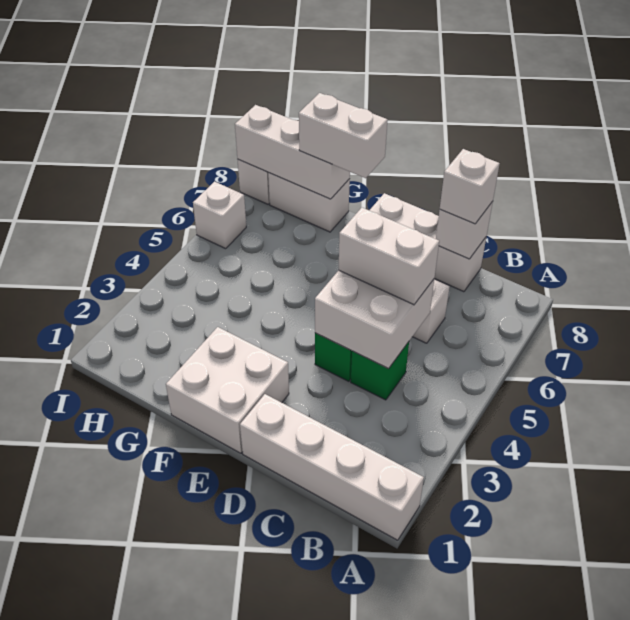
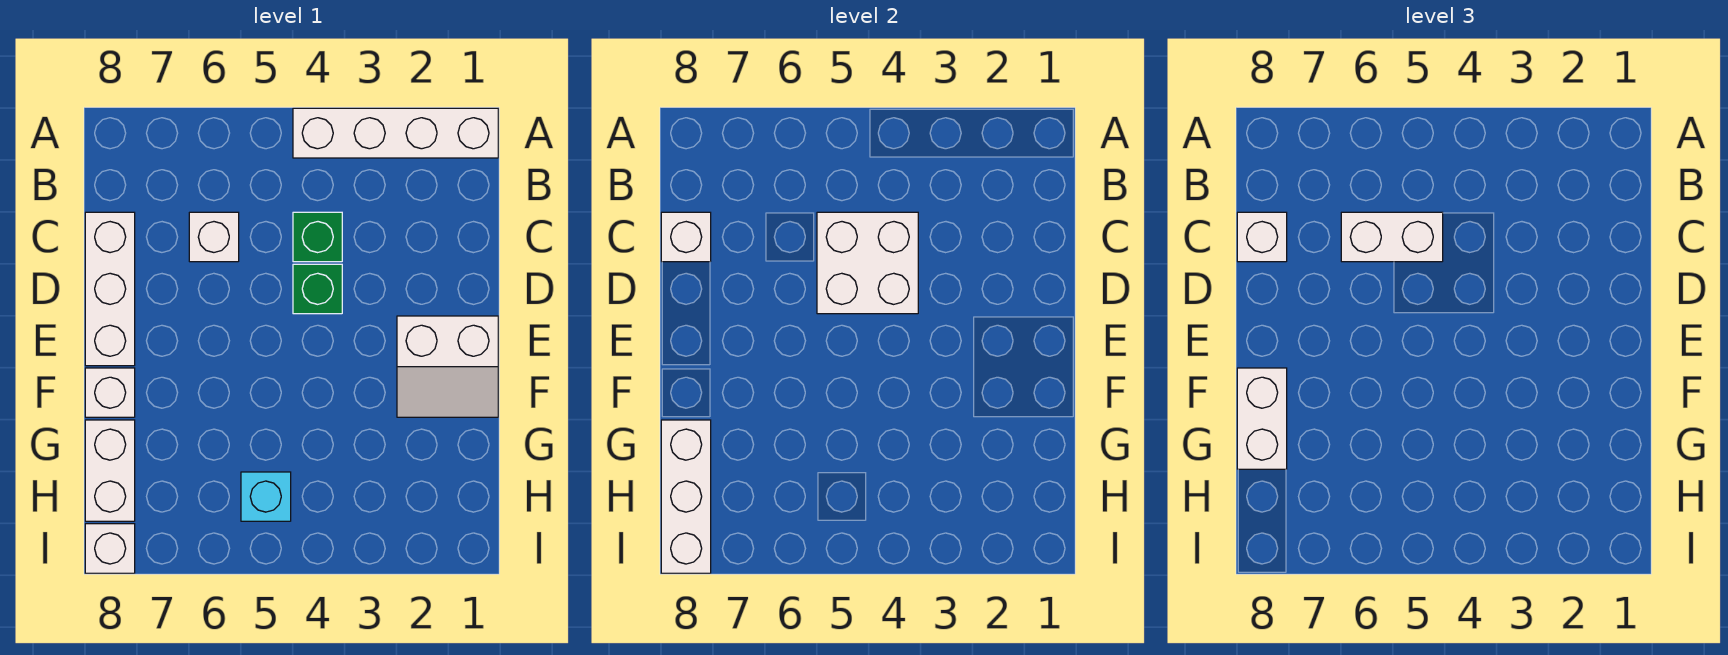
white 1x4 brick [240,394,424,540] -> white 1x4 brick turned to [293,108,498,158]
white 1x2 brick [339,208,439,305] -> white 1x2 brick turned to [1341,212,1443,262]
white 2x2 brick [166,327,289,453] -> white 2x2 slope [397,316,498,417]
none -> cyan 1x1 brick [241,472,291,521]
white 1x1 brick [193,182,246,249] -> white 1x1 brick moved to [85,368,135,417]

